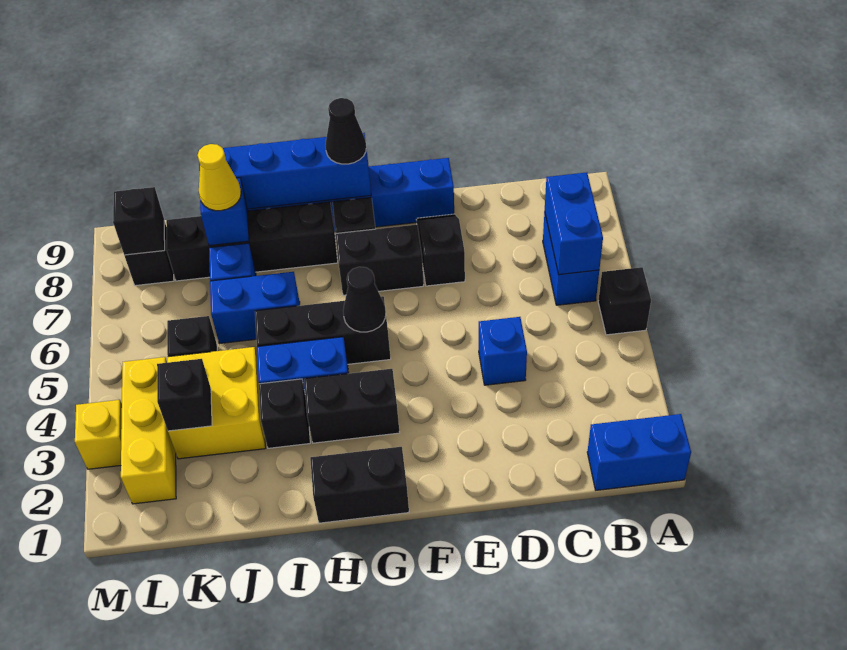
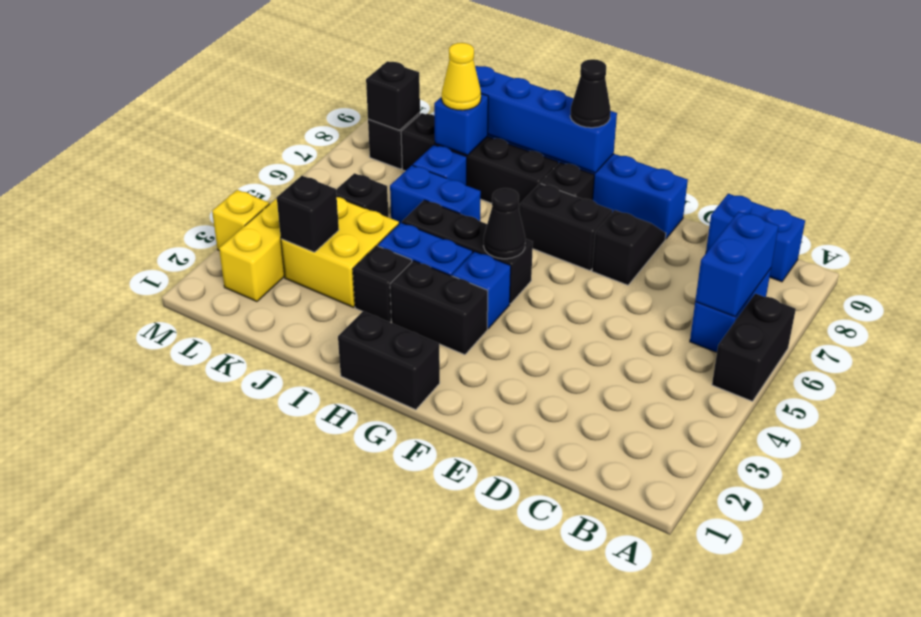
blue 1x2 brick [587,414,691,490] -> blue 1x2 brick moved to [706,194,805,282]
black 1x1 brick [598,267,651,335] -> black 1x2 brick [712,294,796,401]
blue 1x1 brick [479,317,527,385] -> blue 1x1 brick moved to [452,251,511,329]

